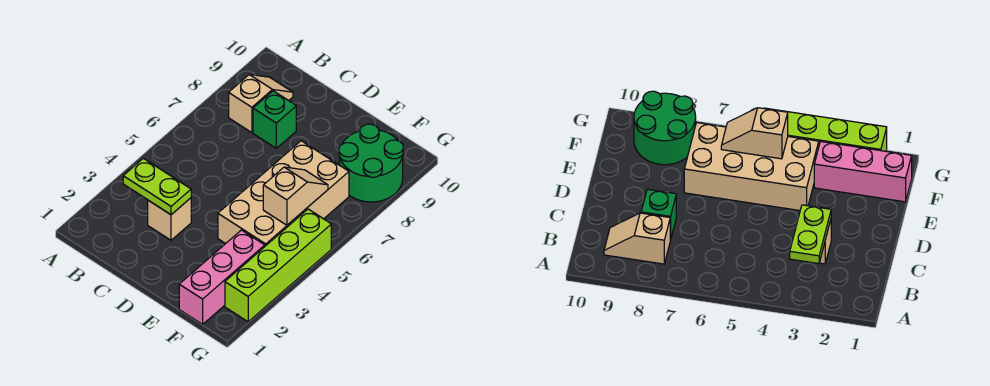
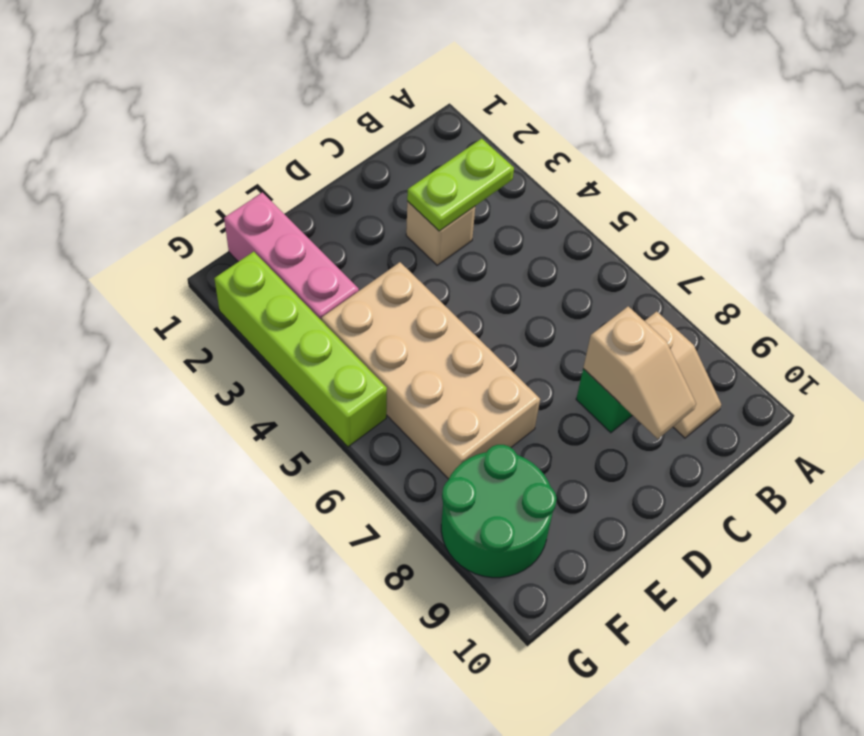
tan 1x2 slope [263,167,328,225] -> tan 1x2 slope moved to [583,306,696,439]

